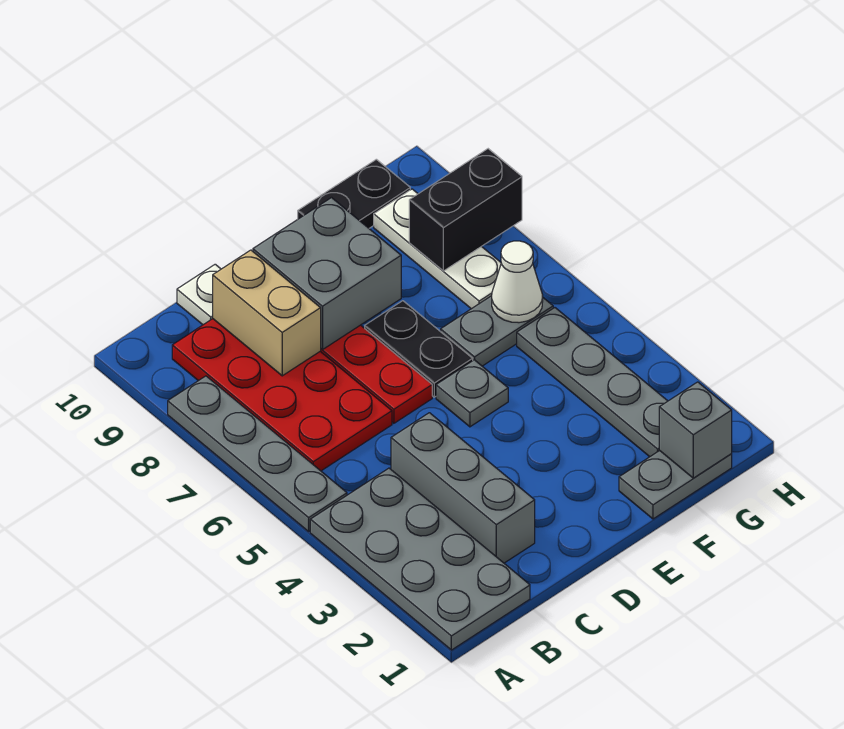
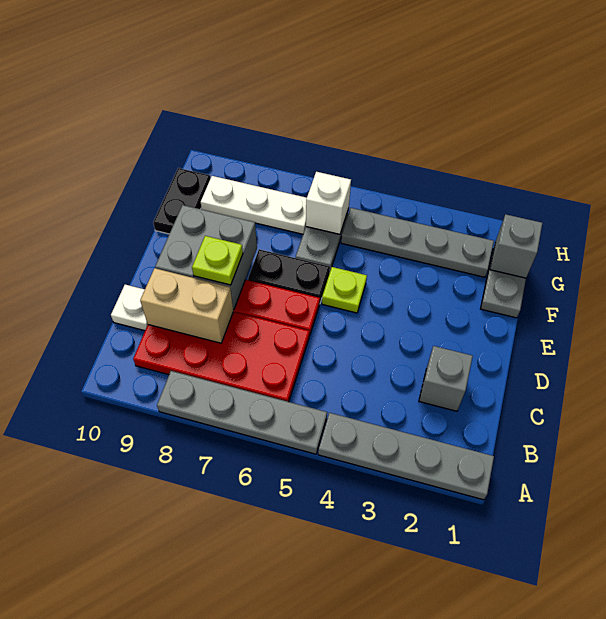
grey 2x4 plate [310,468,530,650] -> grey 1x4 plate [318,413,494,500]
grey 1x3 brick [391,413,535,563] -> grey 1x1 brick [419,346,473,411]
none -> lime 1x1 plate [192,236,243,285]
grey 1x1 plate [436,360,508,427] -> lime 1x1 plate [322,267,367,313]
white 1x1 cone [492,241,543,323] -> white 1x1 brick [306,172,351,234]
black 1x2 brick [409,149,522,271] -> none

